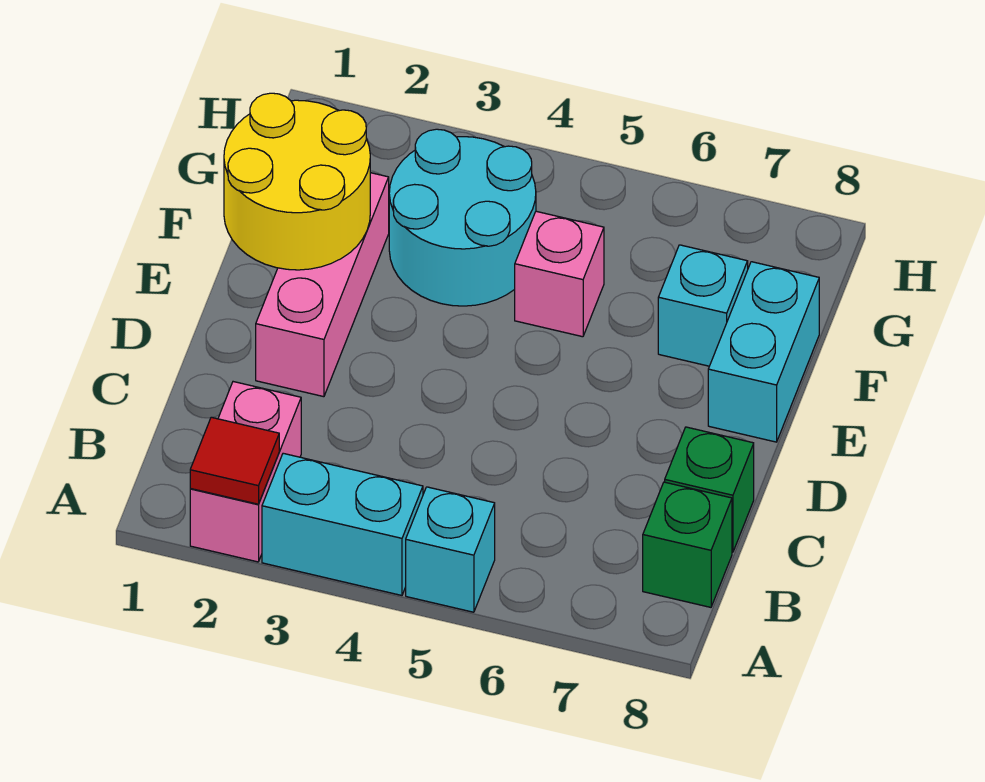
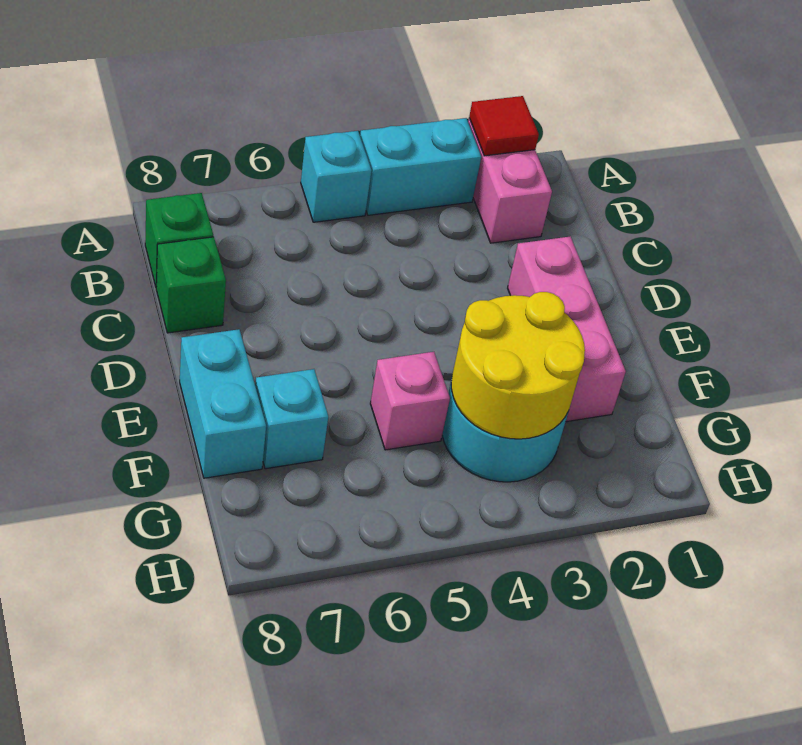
yellow 2x2 round brick [224,93,370,270] -> yellow 2x2 round brick moved to [451,292,585,439]

